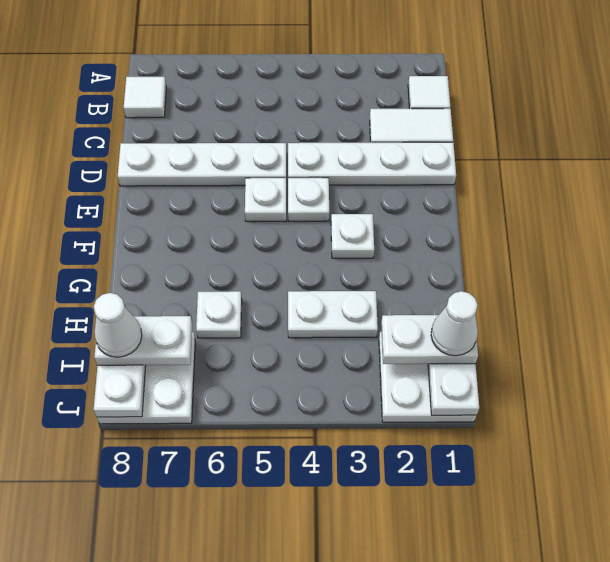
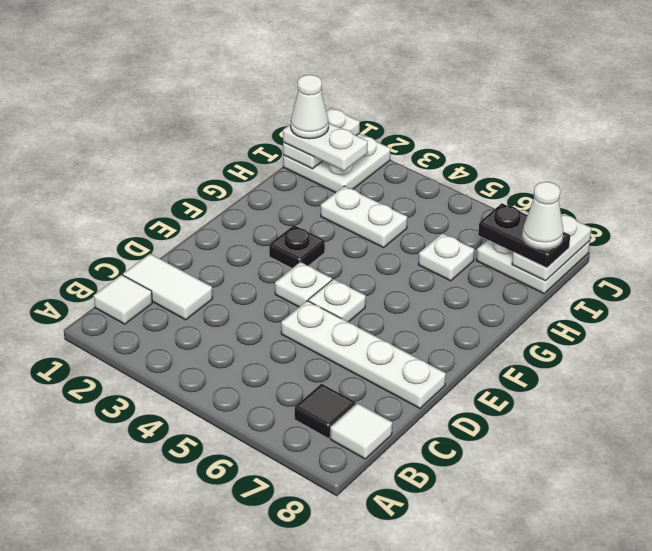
none -> black 1x1 tile [295,384,356,438]
white 1x4 plate [288,142,456,185] -> none
white 1x1 plate [331,214,374,258] -> black 1x1 plate [269,225,325,268]
white 1x2 plate [94,316,192,365] -> black 1x2 plate [478,203,570,268]

